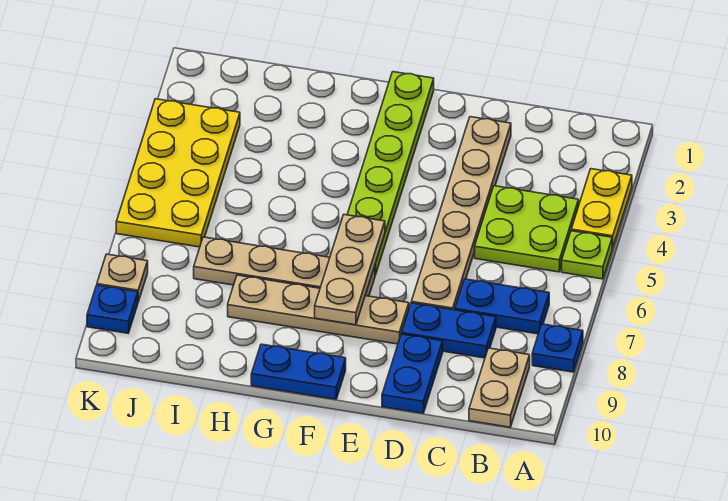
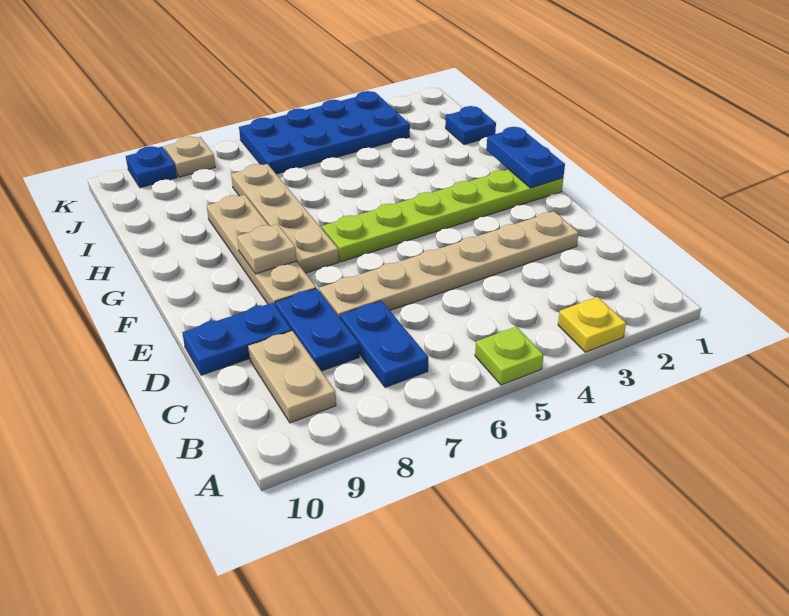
yellow 1x2 plate [571,169,632,248] -> yellow 1x1 plate [558,297,626,352]
blue 1x1 plate [532,324,583,372] -> blue 1x1 plate moved to [445,106,496,145]
lime 2x2 plate [475,186,579,272] -> none
tan 1x2 plate [469,348,530,427] -> tan 1x2 plate turned to [248,331,336,423]
tan 1x3 plate [315,215,385,325] -> tan 1x1 plate [237,224,296,274]
blue 1x2 plate [251,344,346,399] -> blue 1x2 plate moved to [486,127,565,188]
yellow 2x4 plate [116,99,240,247] -> blue 2x4 plate [239,91,410,174]

